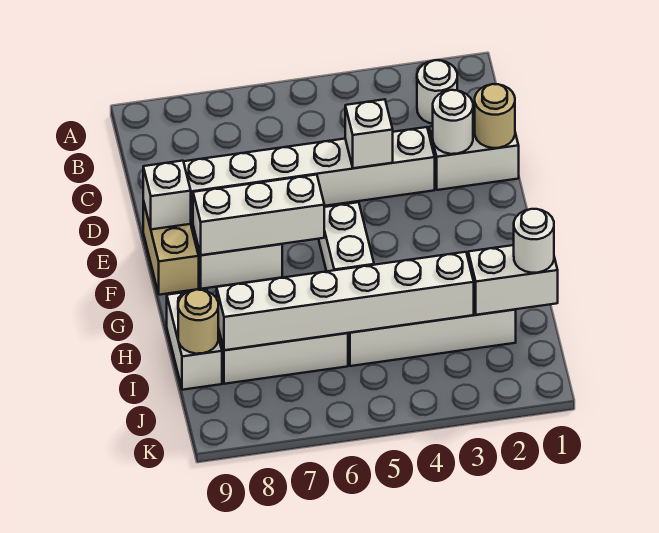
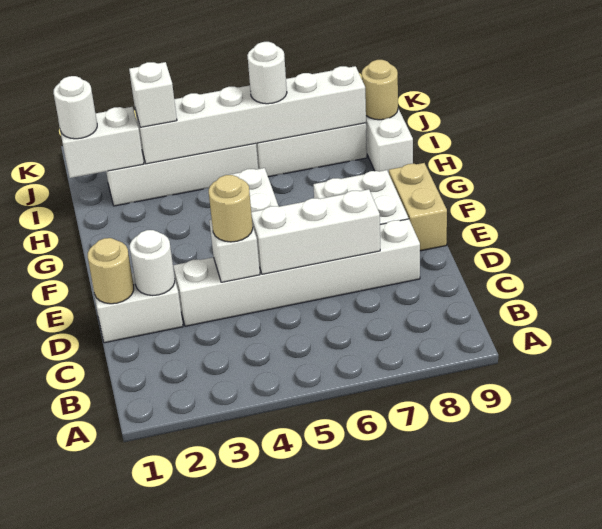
white 1x1 round brick [417,60,457,124] -> white 1x1 round brick moved to [247,42,287,104]
none -> tan 1x1 round brick [209,175,253,242]
white 1x1 brick [143,161,191,229] -> white 1x1 brick moved to [129,62,177,127]
white 1x3 brick [193,175,324,255] -> white 1x3 brick moved to [251,189,380,274]

